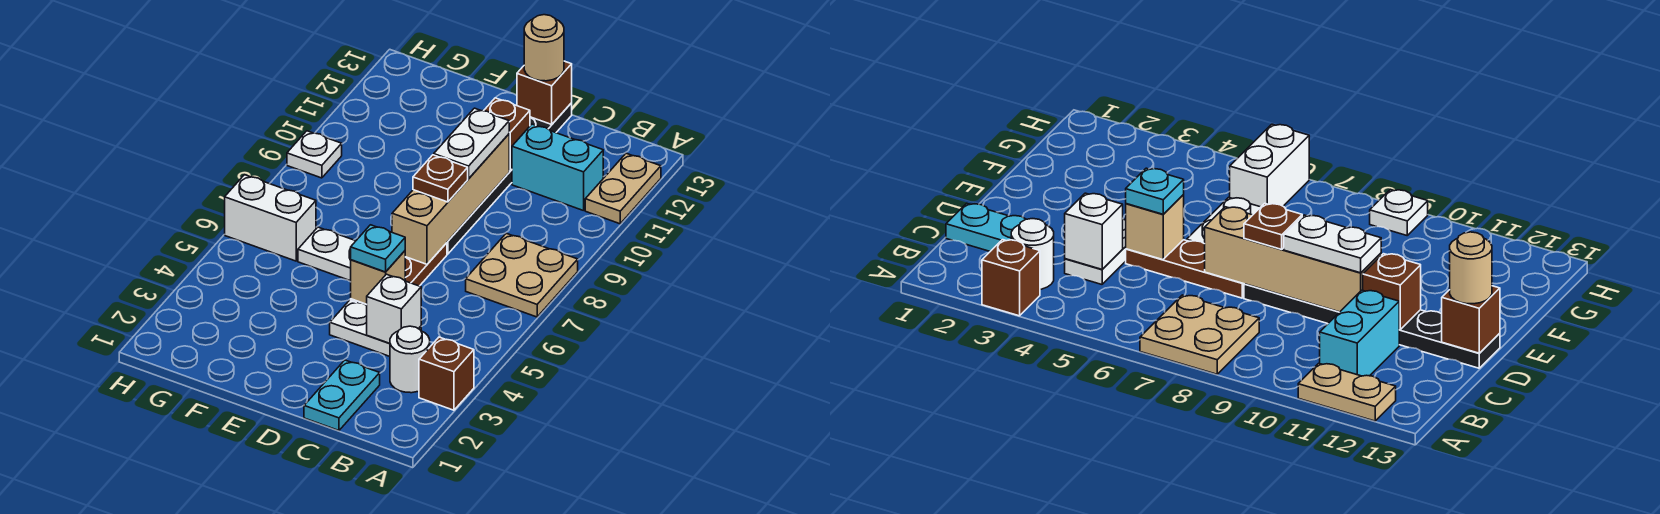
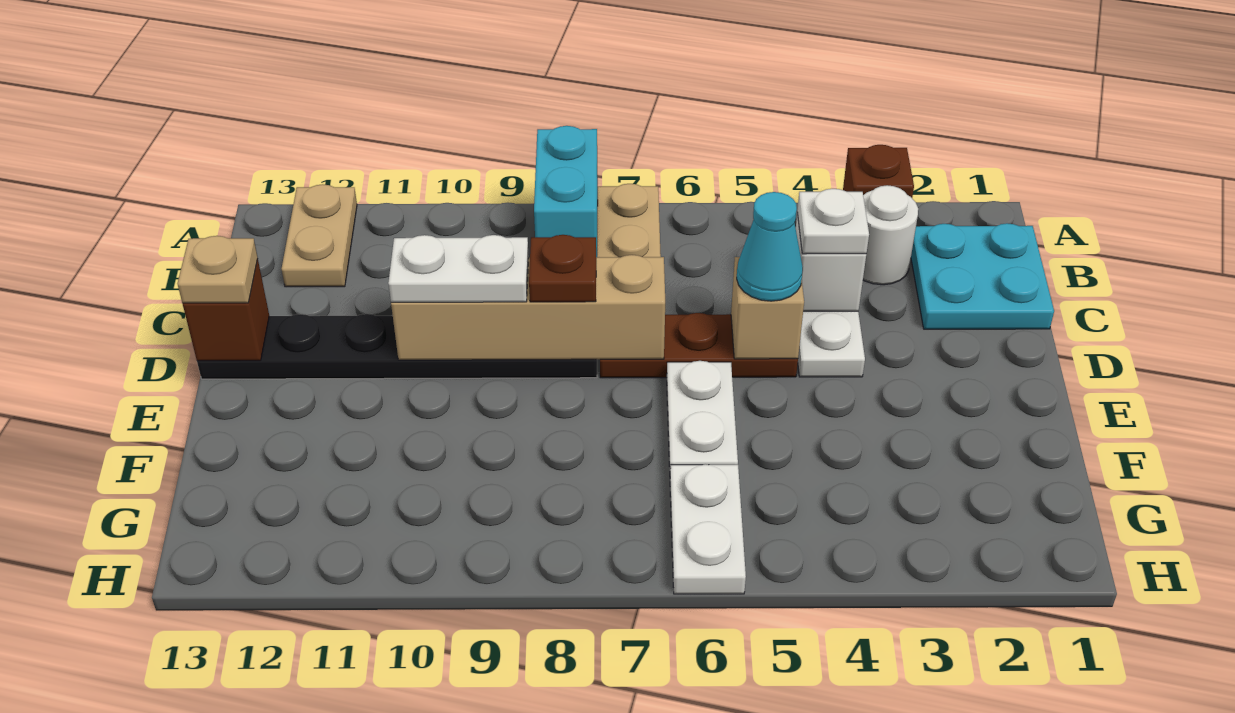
tan 1x2 plate [585,153,661,224] -> tan 1x2 plate turned to [281,184,357,287]
cyan 1x2 brick [512,124,603,211] -> cyan 1x2 brick moved to [534,126,598,257]
cyan 1x2 plate [304,360,380,430] -> cyan 2x2 plate [911,223,1054,329]
cyan 1x1 plate [351,225,405,272] -> cyan 1x1 cone [737,192,803,301]
brown 1x1 brick [484,98,530,171] -> none
tan 1x1 round brick [524,15,564,81] -> tan 1x1 plate [178,236,258,303]
white 1x2 brick [225,175,316,261] -> white 1x2 plate [670,464,746,594]
white 1x1 plate [287,131,342,178] -> white 1x1 plate moved to [797,189,869,254]

